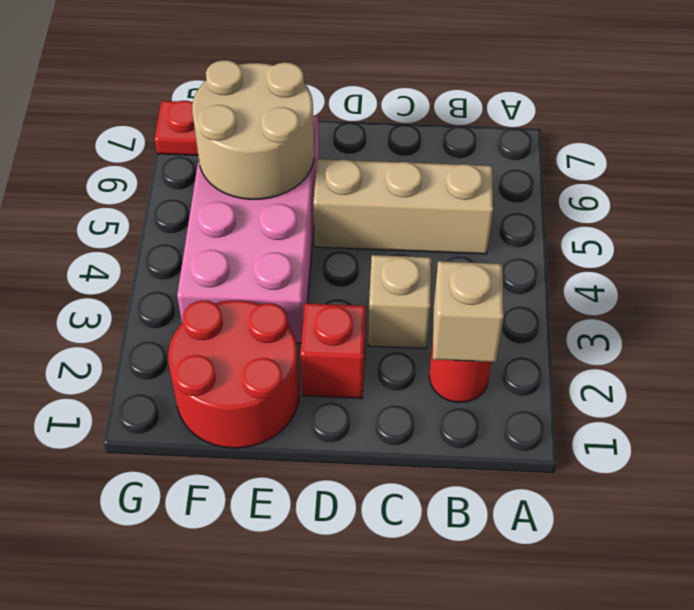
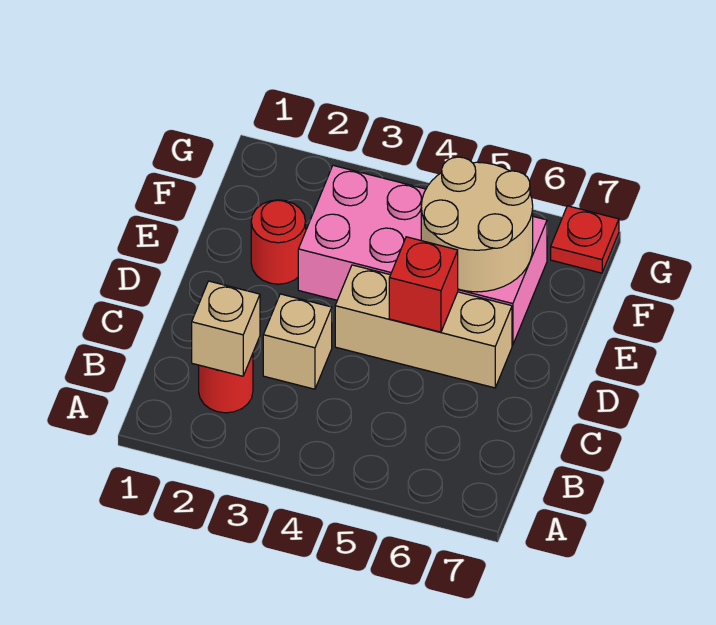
tan 1x3 brick [313,159,493,254] -> tan 1x3 brick turned to [335,265,512,388]
red 1x1 brick [300,303,366,398] -> red 1x1 brick moved to [389,237,458,332]
red 2x2 round brick [168,301,299,448] -> red 1x1 round brick [251,200,306,284]

